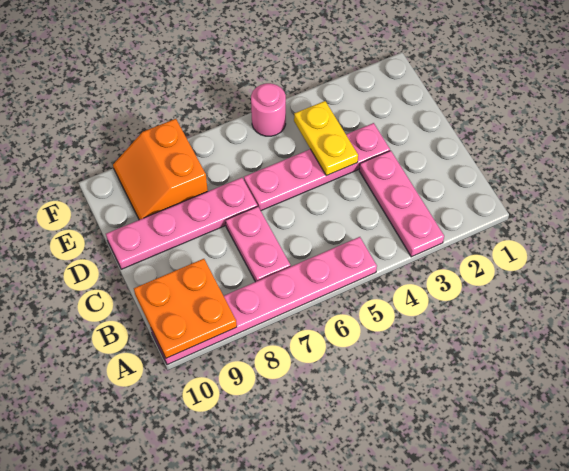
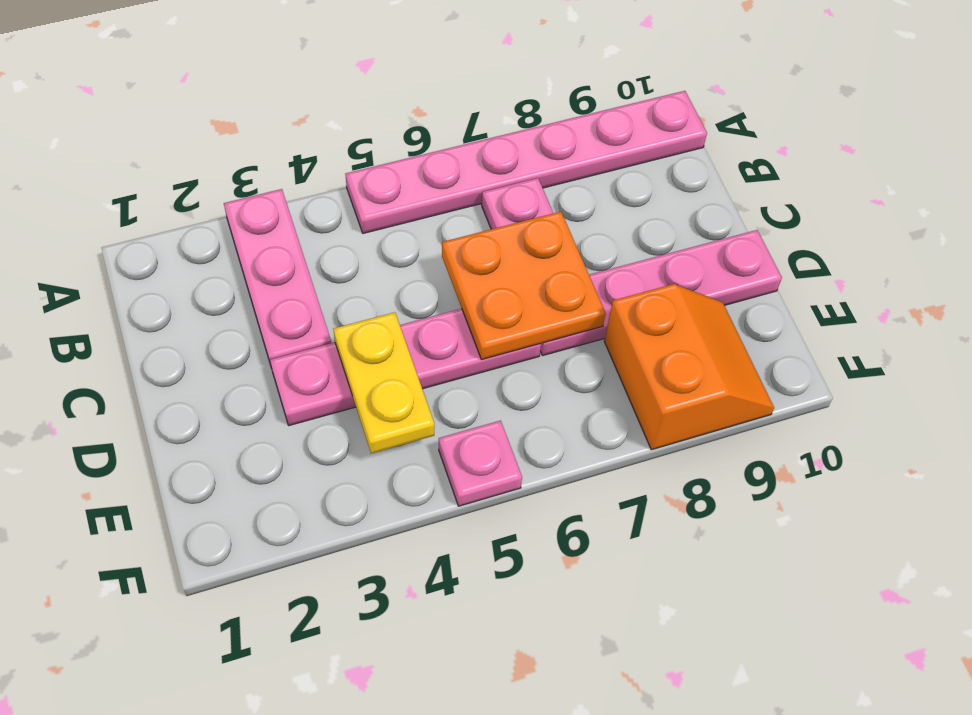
orange 2x2 plate [134,259,237,358] -> orange 2x2 plate moved to [442,212,606,360]
pink 1x1 round brick [251,83,286,136] -> pink 1x1 plate [439,420,522,506]

